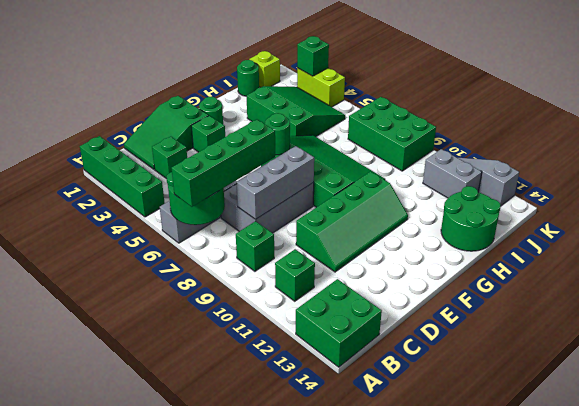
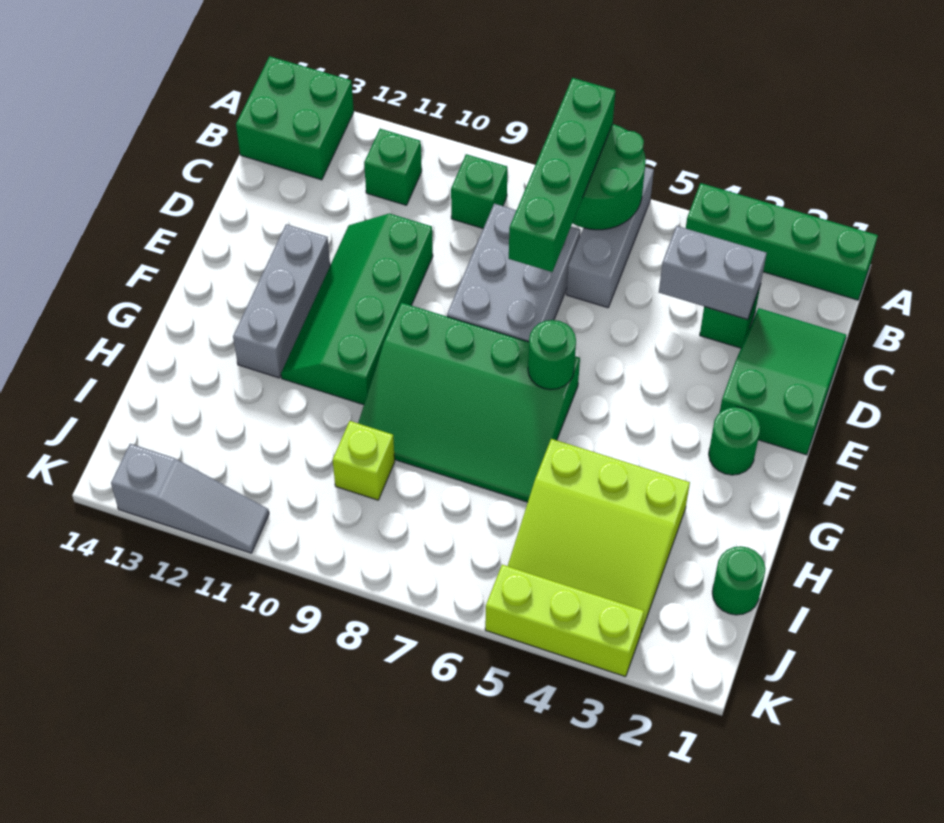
grey 1x3 brick [236,146,314,219] -> grey 1x3 brick moved to [233,224,330,378]
green 1x1 brick [191,116,225,152] -> none
green 3x3 slope [246,86,345,137] -> lime 3x3 slope [508,439,690,632]
green 2x2 round brick [441,186,501,251] -> none
lime 1x1 brick [249,51,280,87] -> lime 1x1 brick moved to [333,421,395,500]
green 2x3 brick [348,97,436,171] -> none
grey 1x2 brick [423,149,482,198] -> grey 1x2 brick moved to [659,226,767,320]
lime 1x2 brick [297,68,345,107] -> lime 1x3 brick [485,565,644,677]
green 1x1 brick [297,36,329,76] -> none

